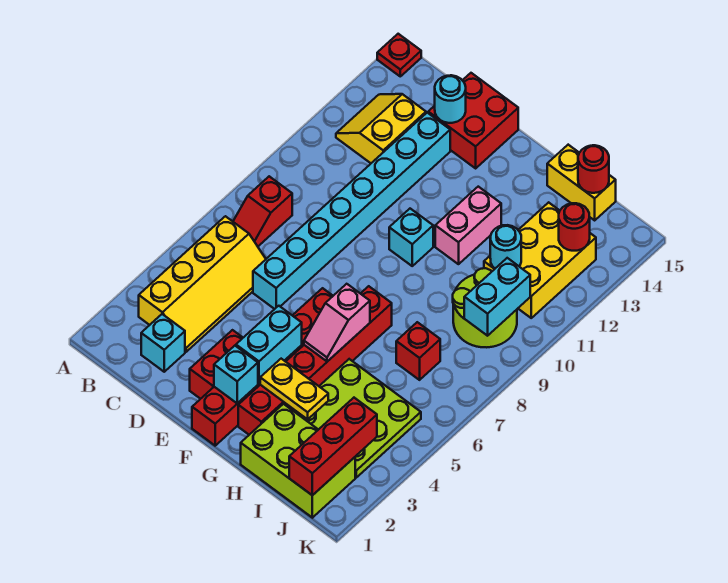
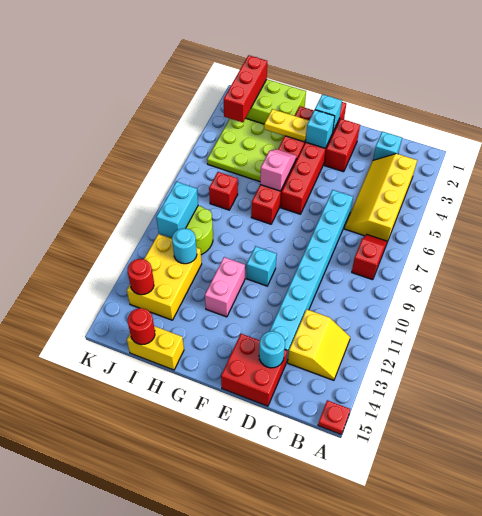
cyan 1x2 brick [236,306,302,383] -> cyan 1x1 brick [306,110,335,148]

